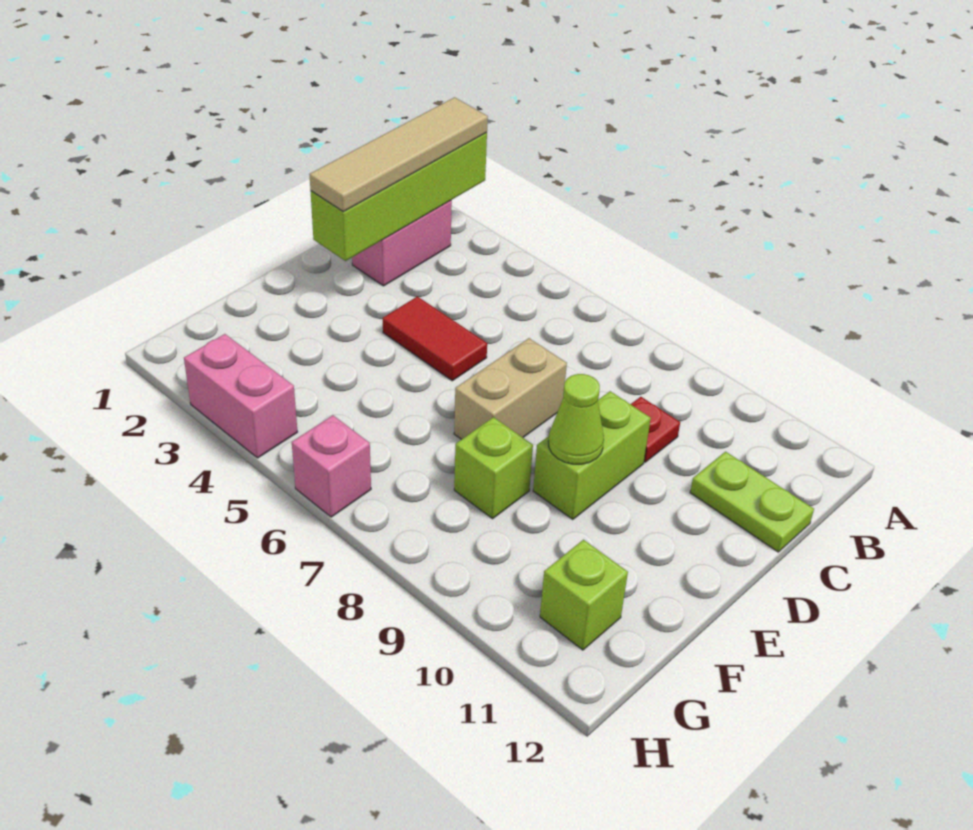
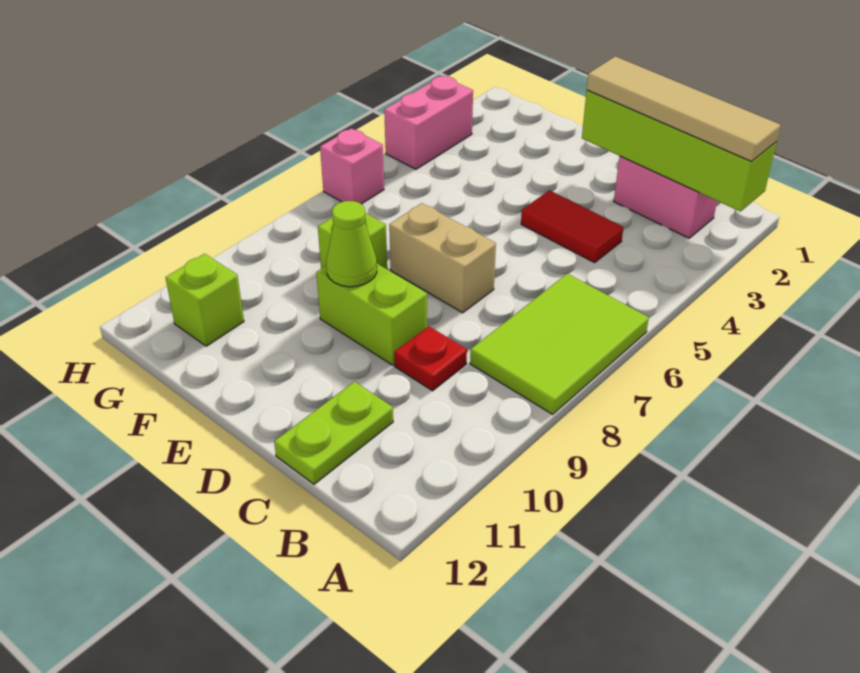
none -> lime 2x3 tile [470,274,649,414]
red 1x2 tile [383,296,487,381] -> red 1x2 tile turned to [521,190,624,263]

